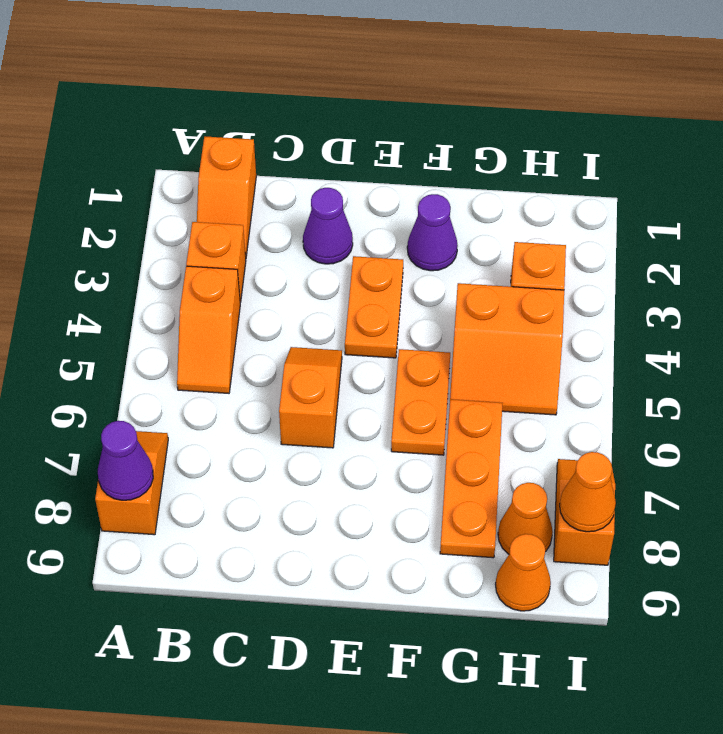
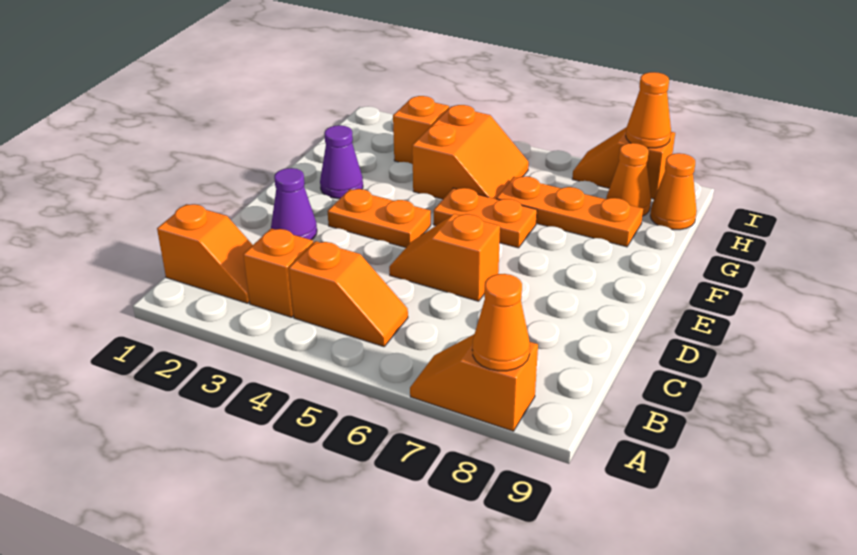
purple 1x1 cone [98,421,153,500] -> orange 1x1 cone [472,274,530,371]

